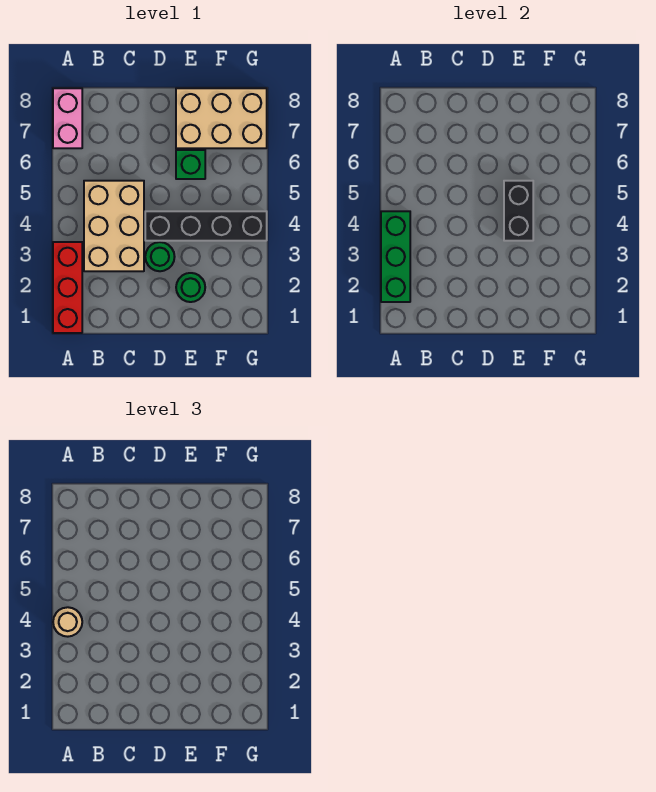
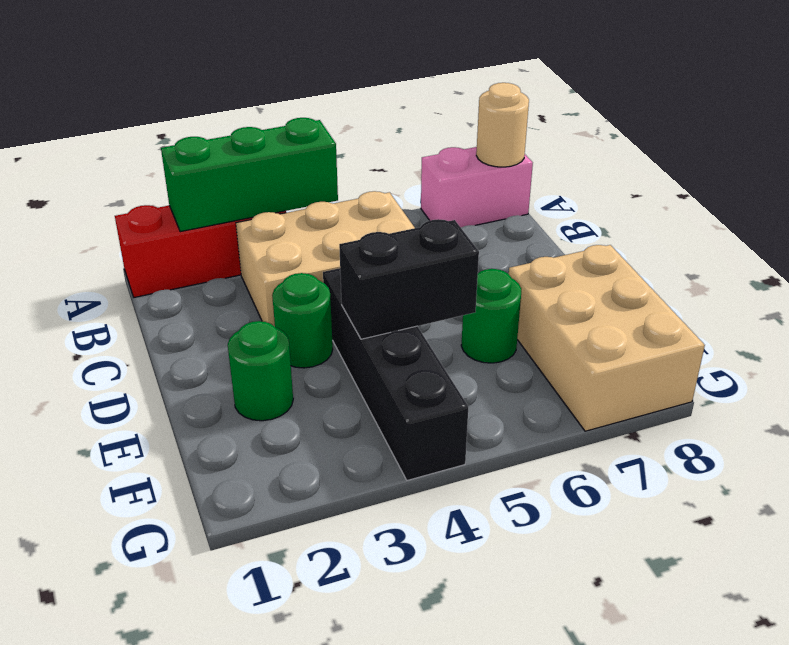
tan 1x1 round brick [53,607,82,637] -> tan 1x1 round brick moved to [476,83,529,167]
green 1x1 brick [176,150,205,179] -> green 1x1 round brick [461,269,521,363]

